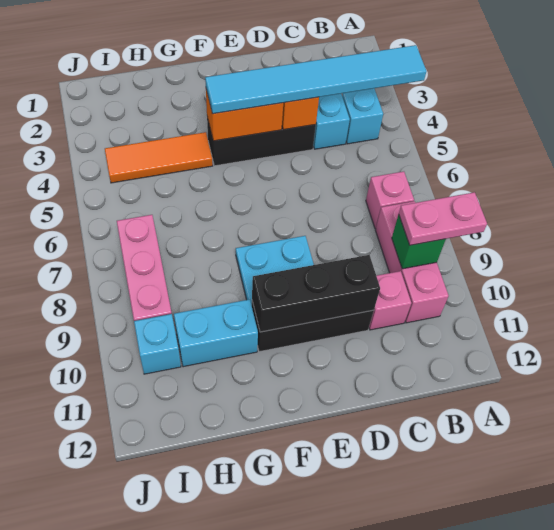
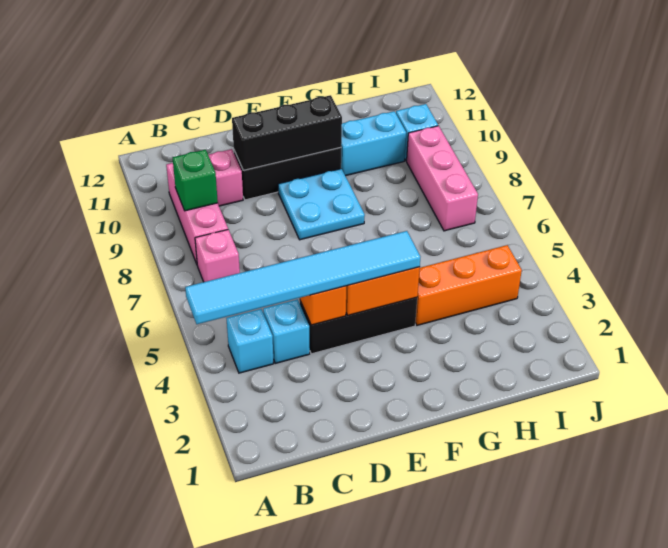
pink 1x2 plate [399,192,487,245] -> none
orange 1x3 tile [105,132,213,183] -> orange 1x3 brick [415,245,522,325]

